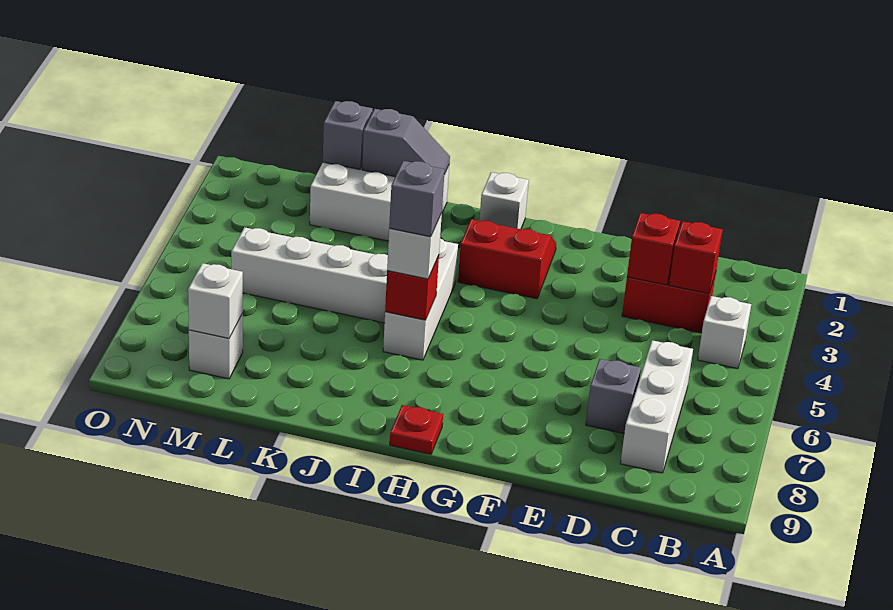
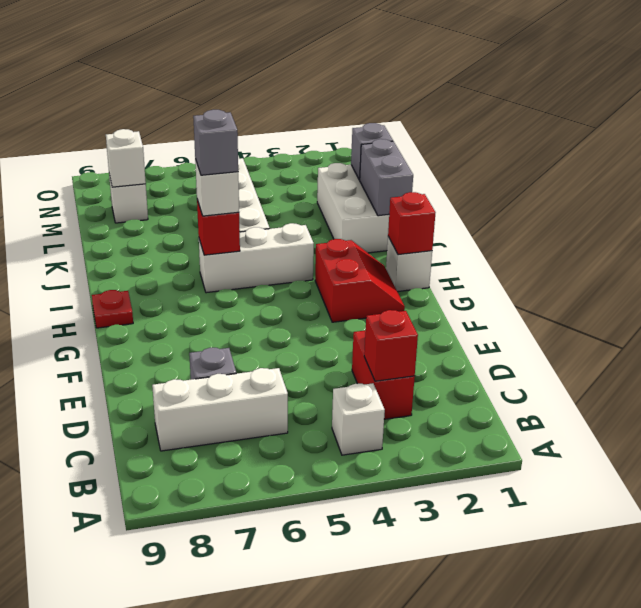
red 1x1 brick [627,213,680,285] -> red 1x1 brick moved to [388,192,436,255]
grey 1x2 slope [362,109,450,177] -> grey 1x2 brick [360,139,413,216]

